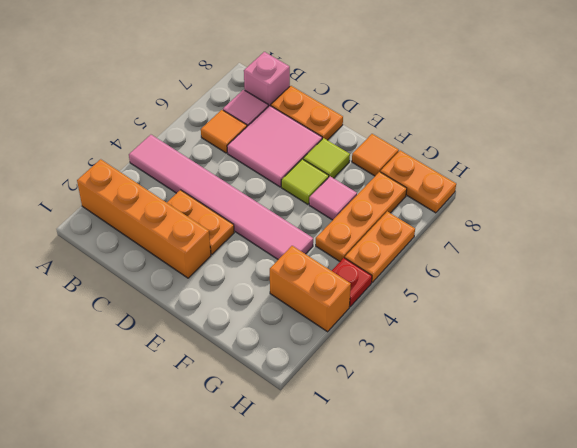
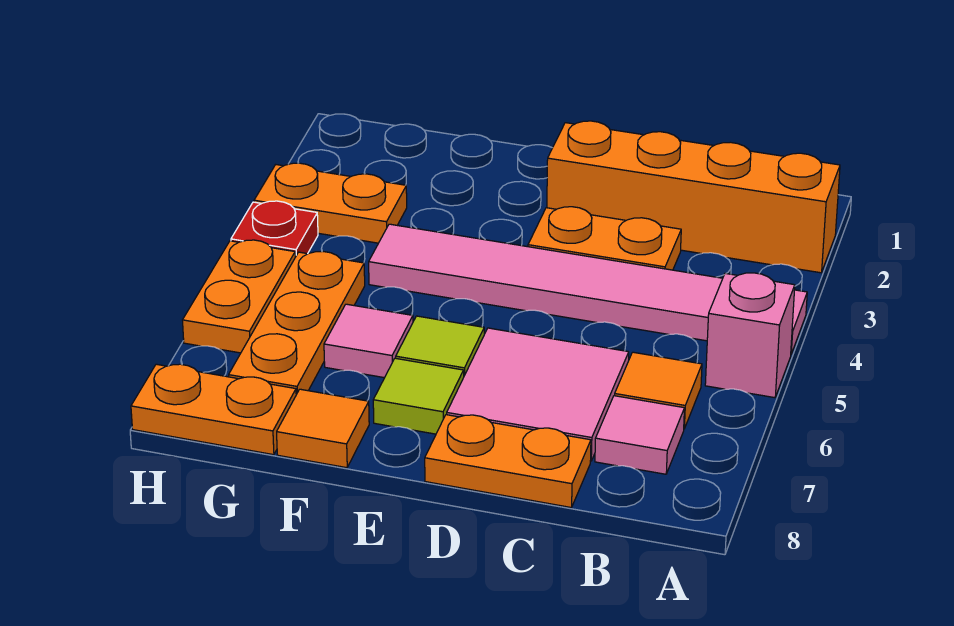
pink 1x1 brick [244,52,290,107] -> pink 1x1 brick moved to [705,273,795,398]
orange 1x2 brick [270,246,351,332] -> orange 1x2 plate [254,163,407,243]

